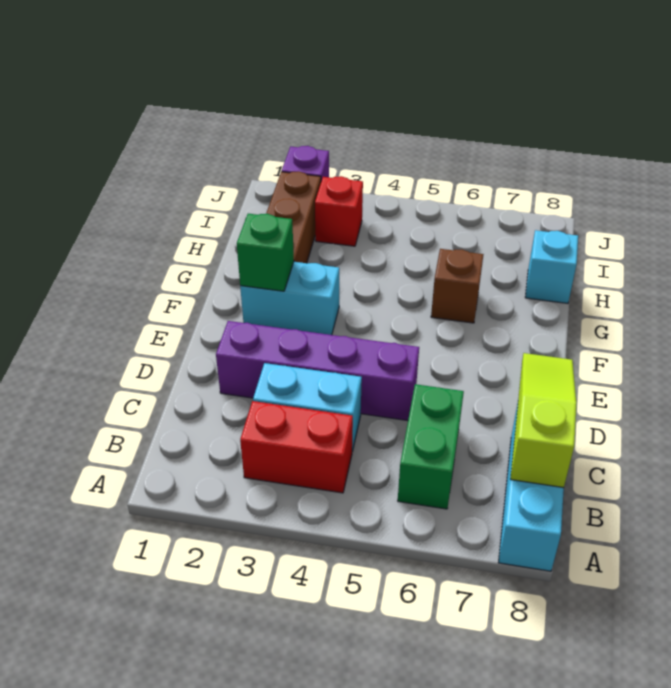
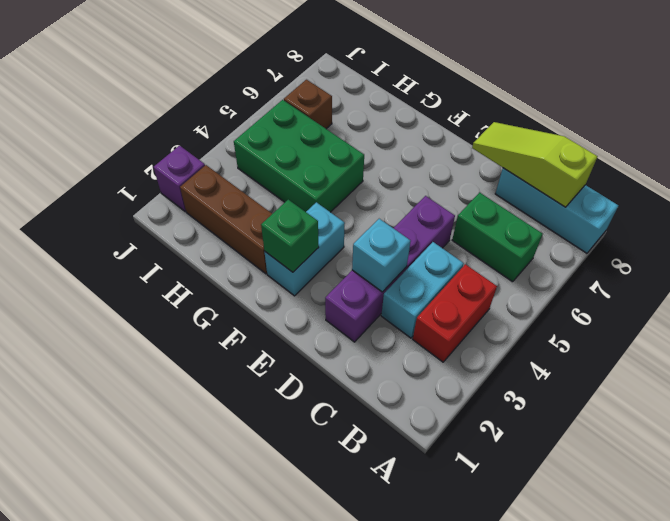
none -> green 2x3 brick [234,100,364,212]
brown 1x1 brick [431,249,484,323] -> brown 1x1 brick moved to [284,80,332,129]
cyan 1x1 brick [525,230,578,303] -> cyan 1x1 brick moved to [352,219,411,292]
red 1x1 brick [315,176,363,246] -> none

